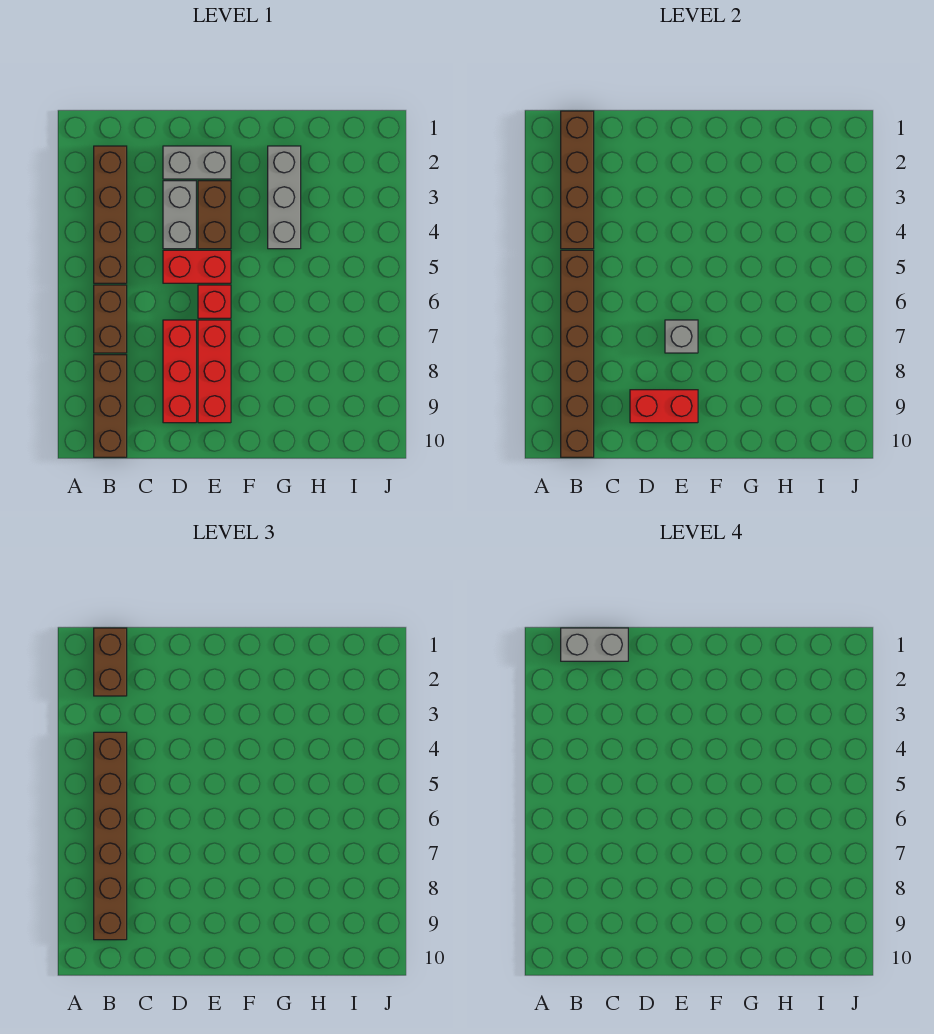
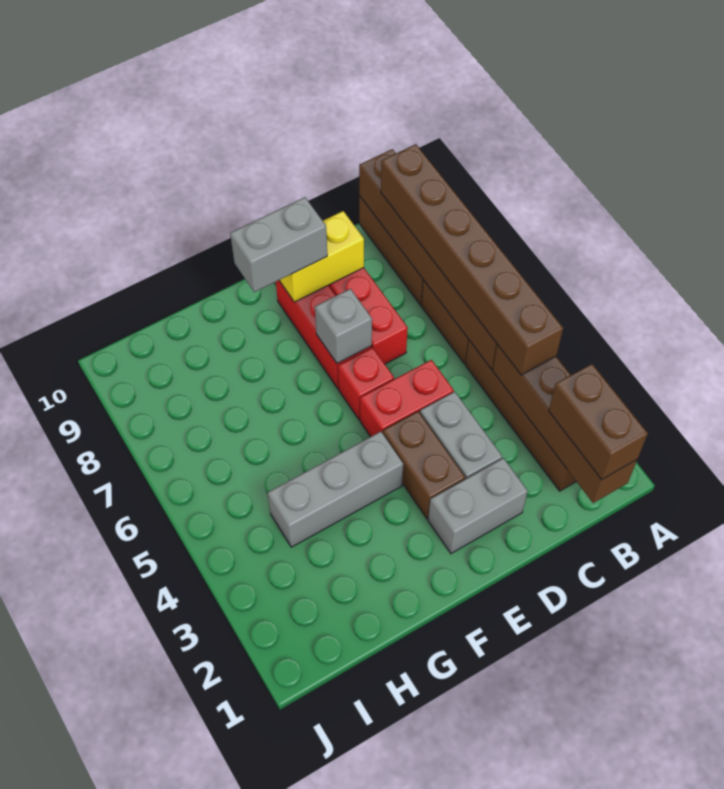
grey 1x2 brick [561,628,628,661] -> grey 1x2 brick moved to [230,197,327,292]
red 1x2 brick [630,390,698,423] -> yellow 1x2 brick [279,211,364,302]
grey 1x3 brick [268,146,301,249] -> grey 1x3 brick turned to [268,432,403,547]

